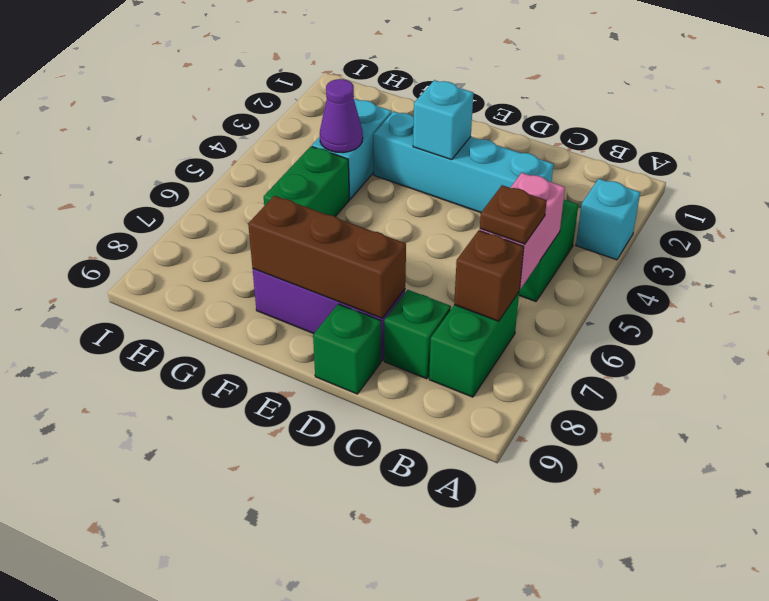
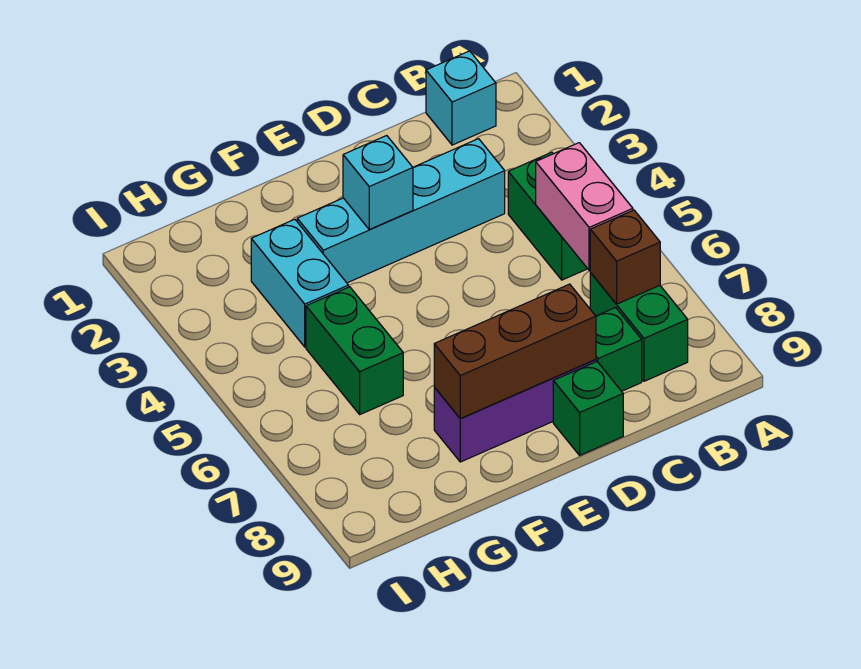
cyan 1x1 brick [576,179,640,260] -> cyan 1x1 brick moved to [426,51,496,145]
brown 1x1 plate [480,185,547,244] -> none
purple 1x1 cone [320,79,363,153] -> none

